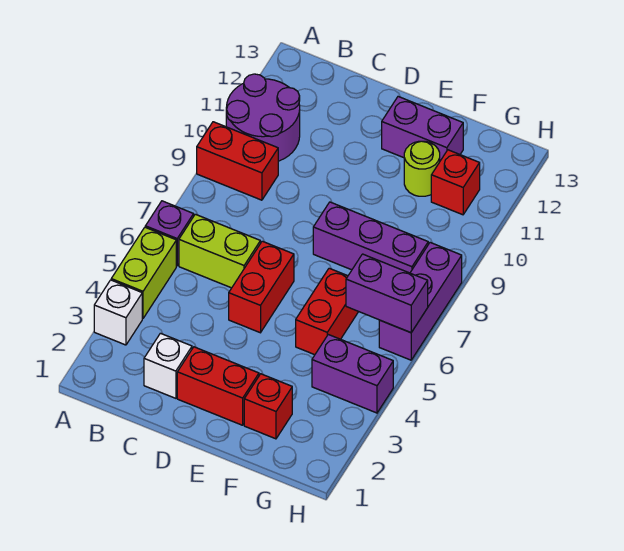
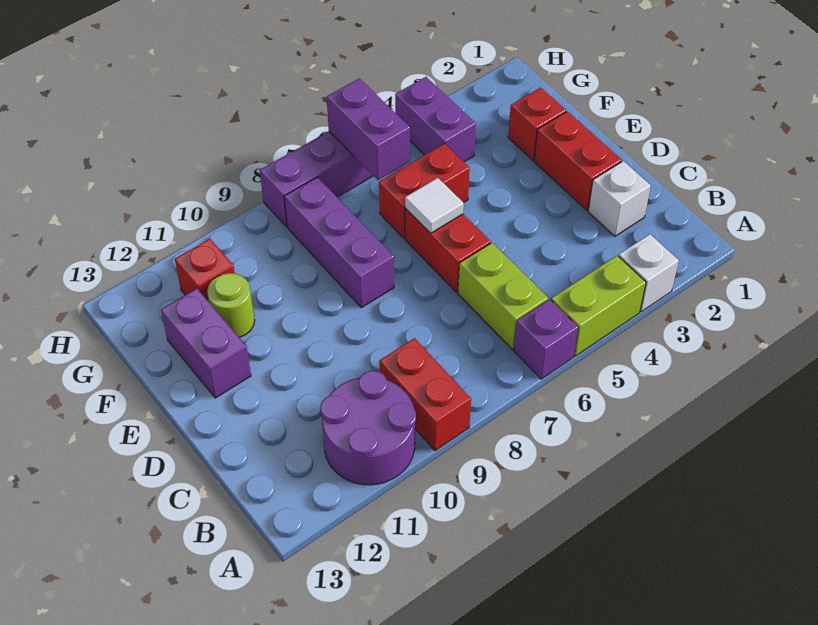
red 1x2 brick [229,241,294,333] -> red 1x2 brick turned to [405,208,491,292]
none -> white 1x1 tile [405,178,464,233]

